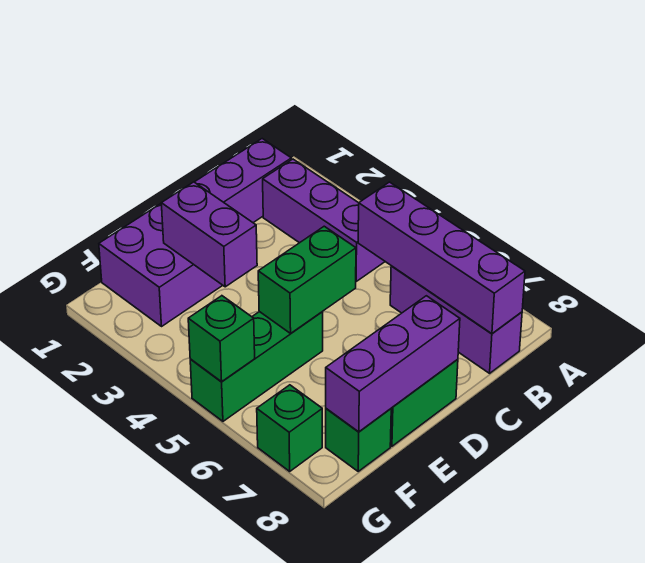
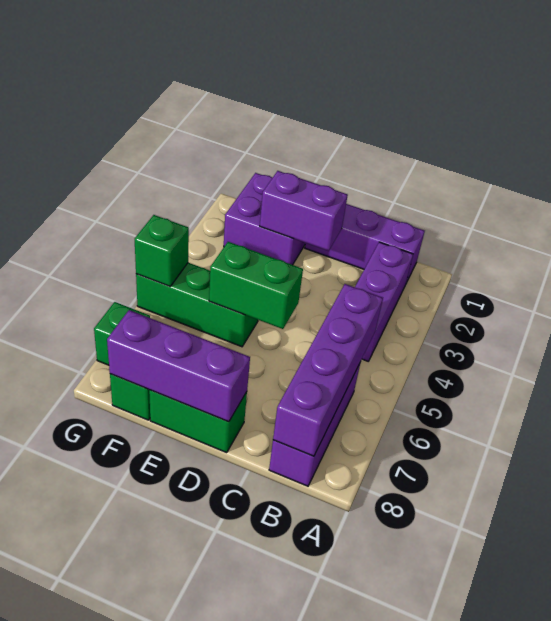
purple 1x2 brick [161,182,257,287] -> purple 1x2 brick turned to [260,171,348,251]

